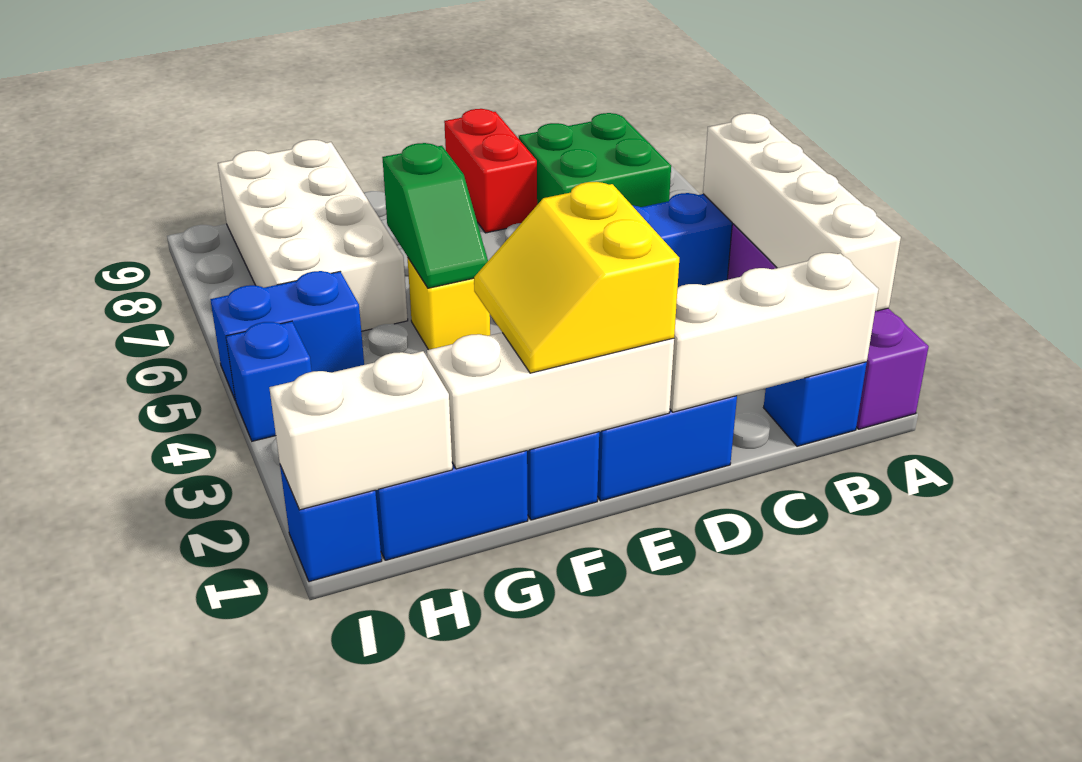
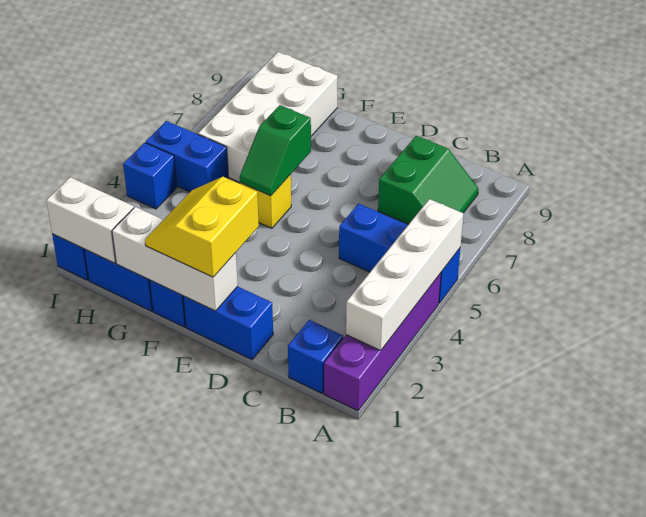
white 1x3 brick [670,253,879,412] -> none
green 2x2 brick [519,113,671,207] -> green 2x2 slope [378,136,479,224]
red 1x2 brick [444,109,537,233] -> none

